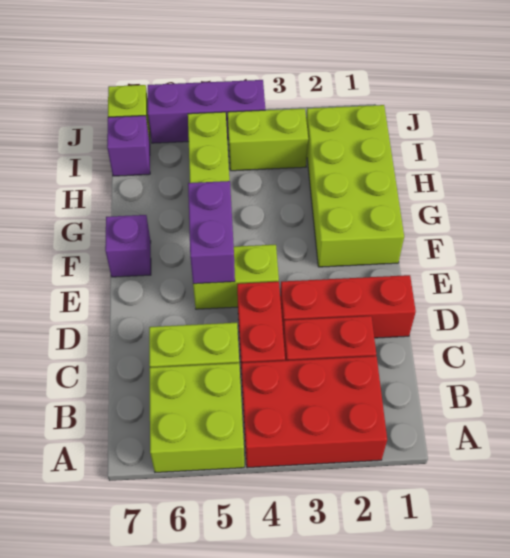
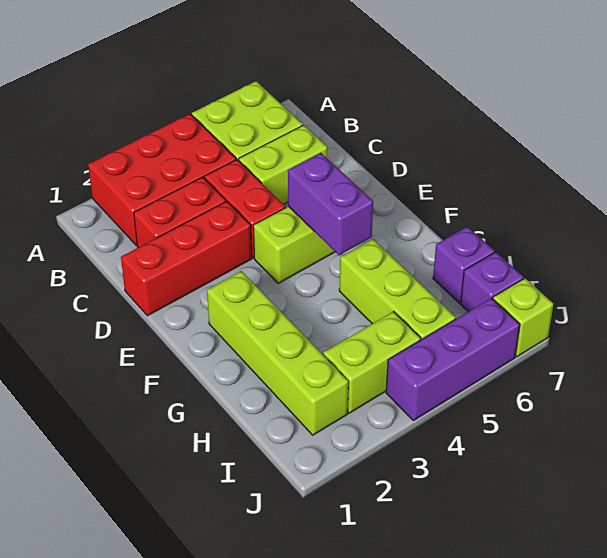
lime 2x4 brick [306,105,404,267] -> lime 1x4 brick [207,271,348,435]
purple 1x1 brick [105,215,151,277] -> purple 1x1 brick moved to [433,226,495,303]

